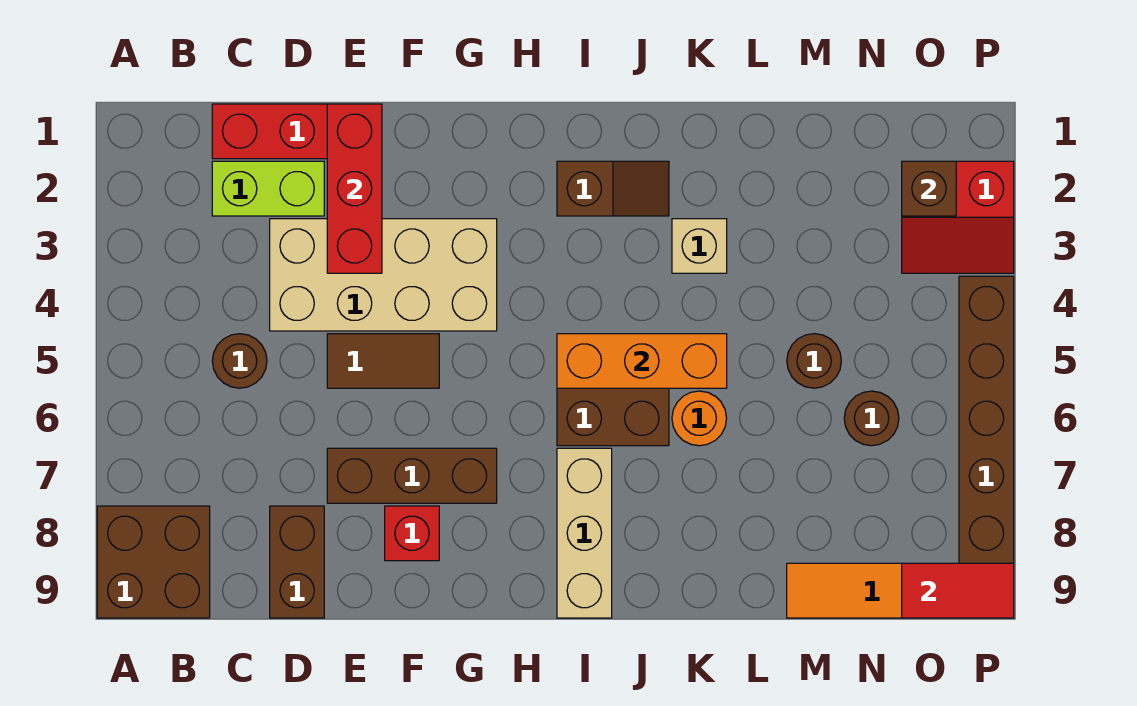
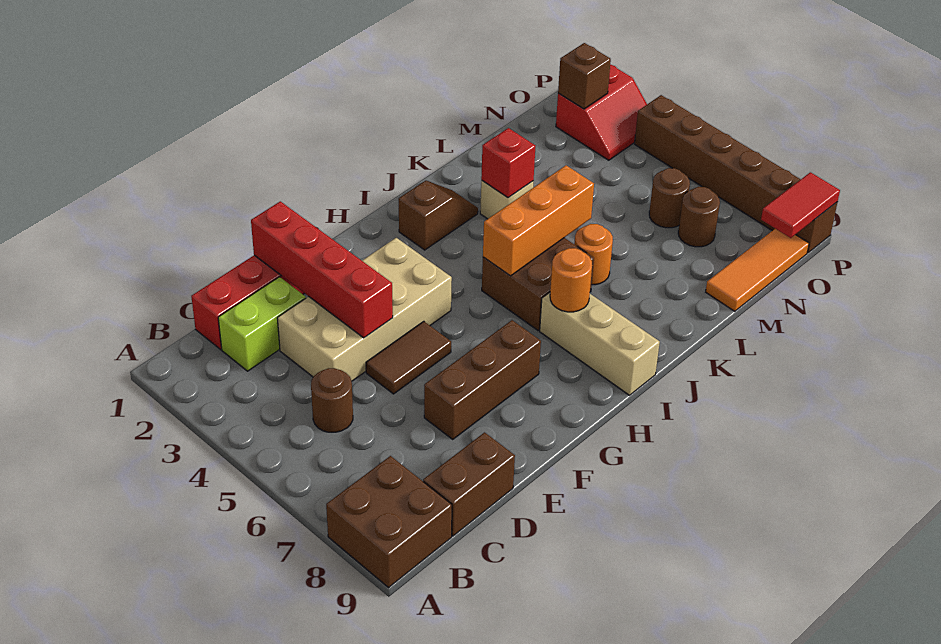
brown 1x2 brick [270,506,324,618] -> brown 1x2 brick turned to [423,432,515,536]
red 1x3 brick [327,104,382,273] -> red 1x4 brick [251,201,393,338]
red 1x1 brick [385,506,439,561] -> red 1x1 brick moved to [481,128,535,198]
none -> orange 1x1 round brick [550,248,592,312]
brown 1x1 round brick [787,334,841,388] -> brown 1x1 round brick moved to [678,187,720,247]

